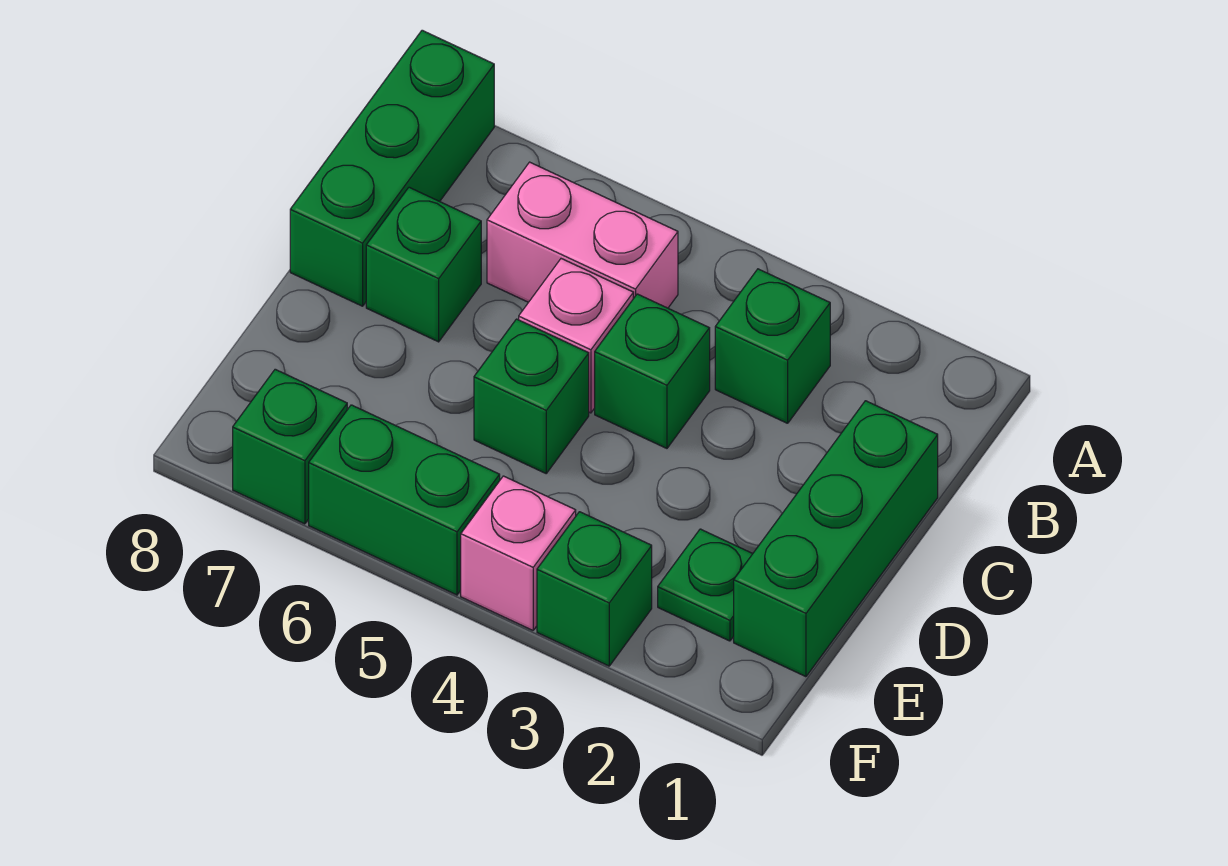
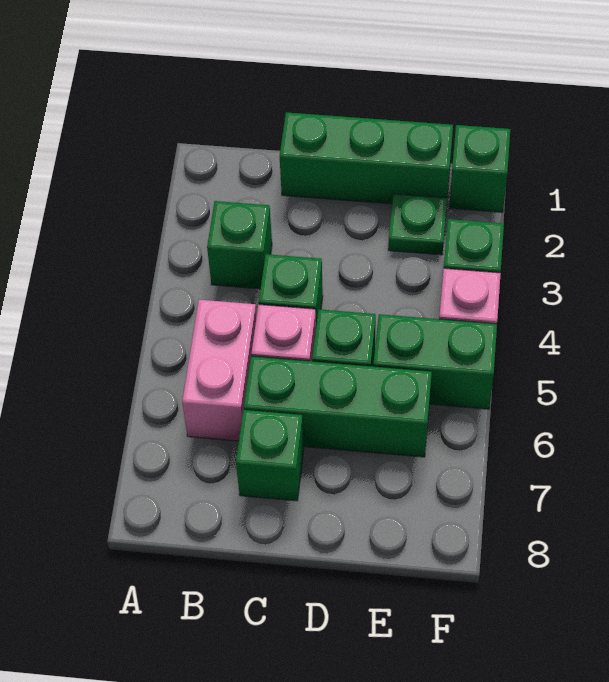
green 1x3 brick [290,30,494,306] -> green 1x3 brick moved to [244,356,432,457]
green 1x2 brick [309,405,500,595] -> green 1x2 brick turned to [373,314,497,409]
green 1x1 brick [233,369,347,524] -> green 1x1 brick moved to [449,125,510,212]

